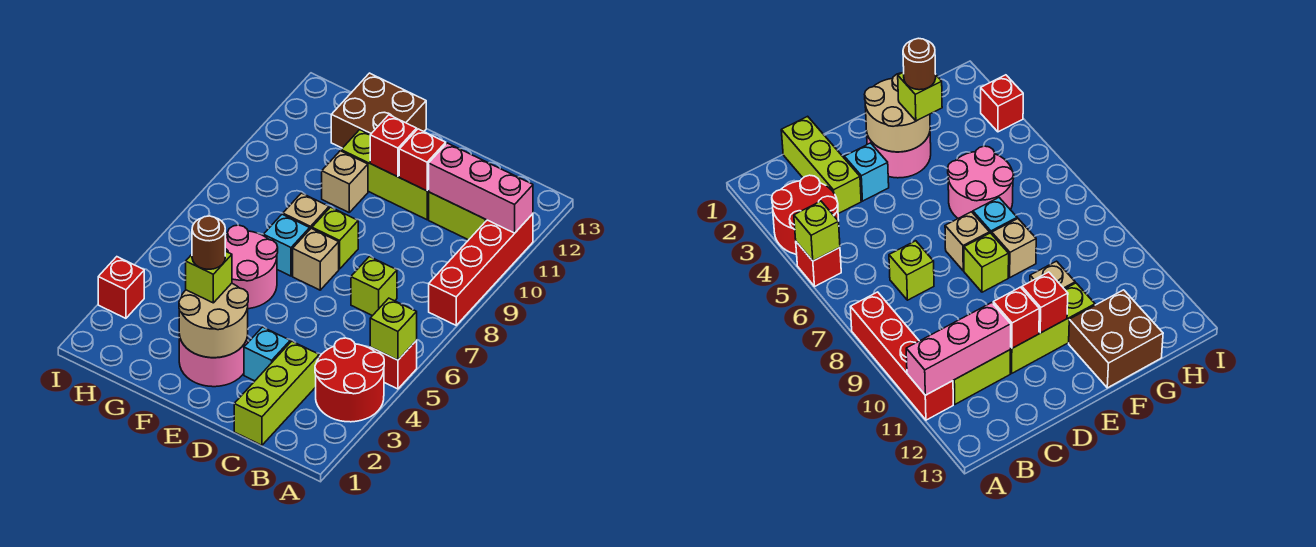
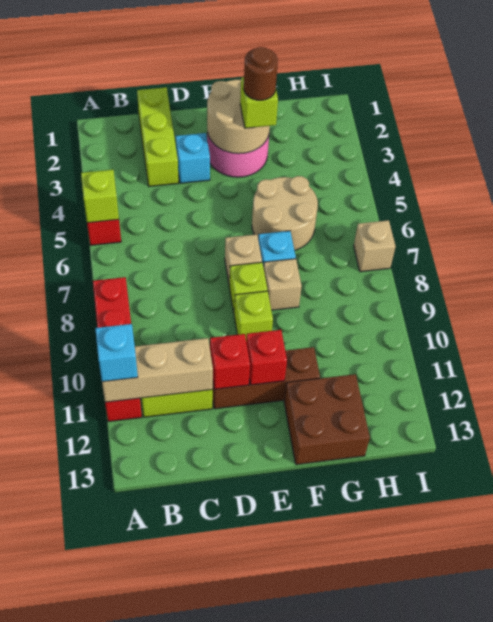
red 2x2 round brick [315,338,384,422] -> none
pink 1x3 brick [429,143,533,233] -> tan 1x3 brick [102,338,213,402]
none -> cyan 1x1 brick [95,324,138,382]
lime 1x1 brick [351,257,397,316] -> lime 1x1 brick moved to [234,291,273,337]
lime 1x3 brick [341,130,429,220] -> brown 1x3 brick [212,347,320,409]
pink 2x2 round brick [225,225,278,309] -> tan 2x2 round brick [252,176,318,250]
tan 1x1 brick [322,151,368,212] -> tan 1x1 brick moved to [354,220,396,272]
red 1x1 brick [98,257,144,318] -> none

